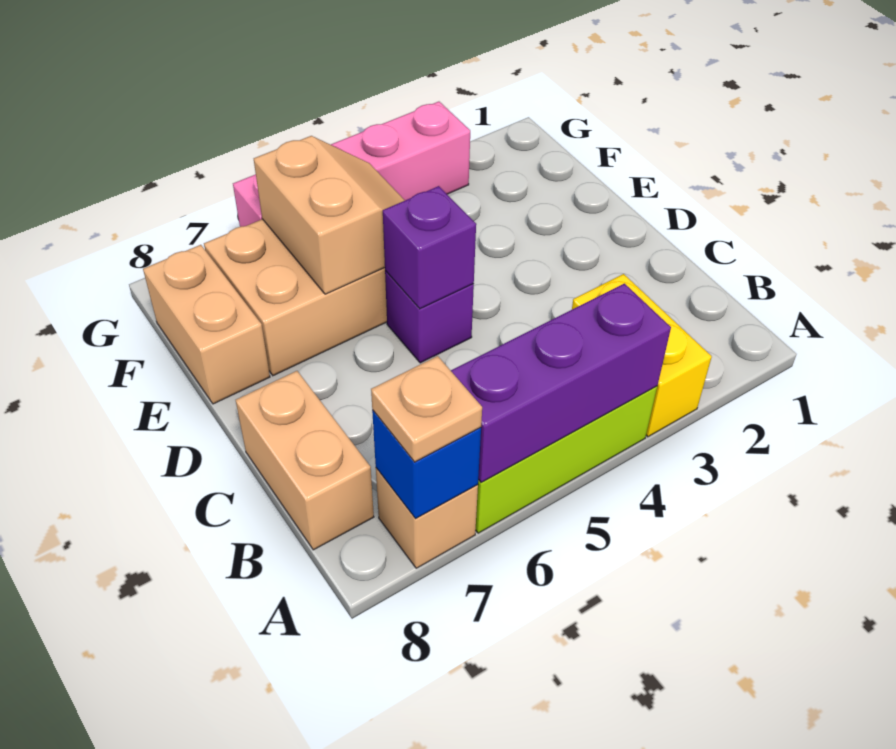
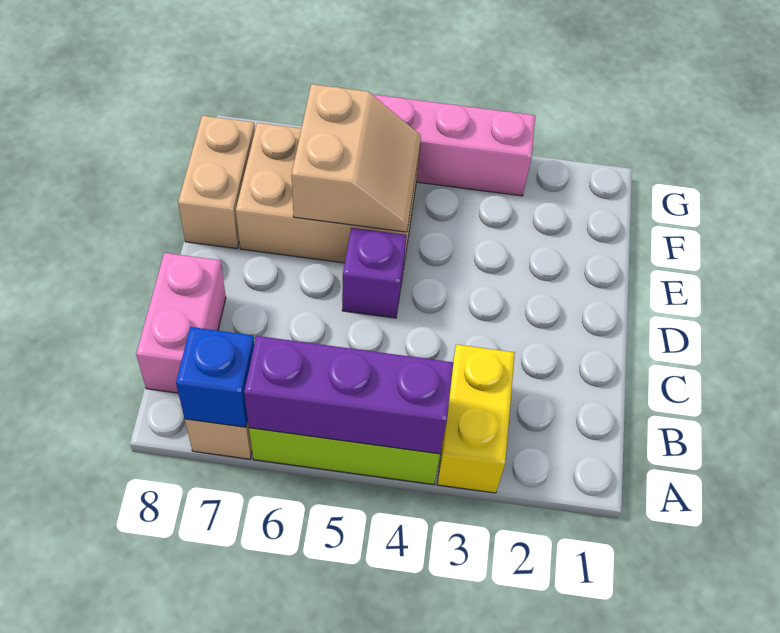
tan 1x1 plate [371,356,482,462] -> none
tan 1x2 brick [236,371,374,550] -> pink 1x2 brick [136,253,226,393]
purple 1x1 brick [383,186,476,309] -> none

